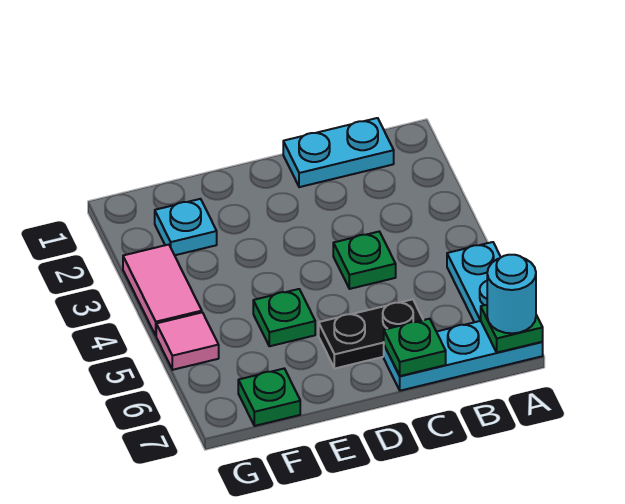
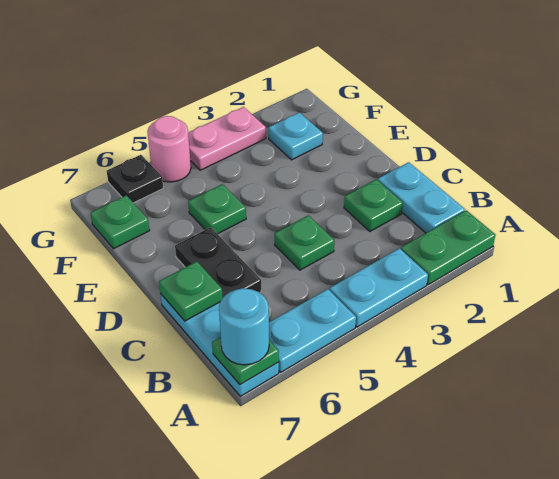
none -> green 1x2 plate [401,210,495,285]
none -> cyan 1x2 plate [330,248,428,327]
none -> green 1x1 plate [344,179,403,231]
pink 1x2 tile [123,245,202,335] -> pink 1x2 plate [188,107,266,170]
pink 1x1 tile [156,312,219,370] -> pink 1x1 round brick [147,116,191,182]
none -> black 1x1 plate [107,155,163,203]

